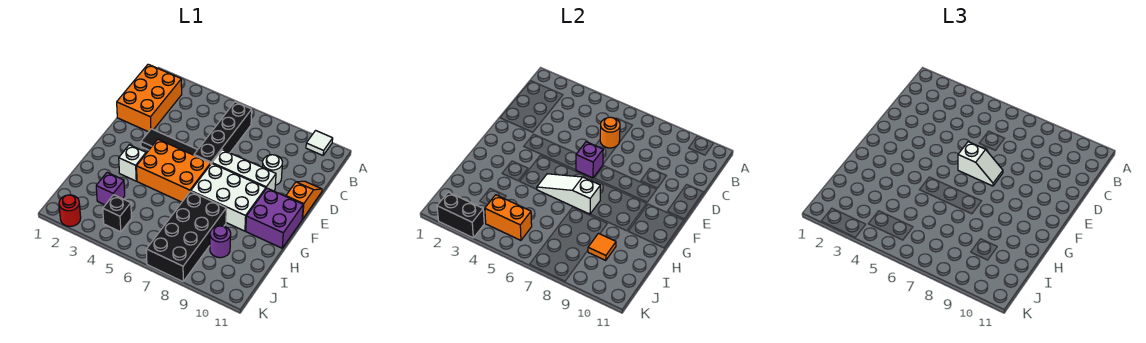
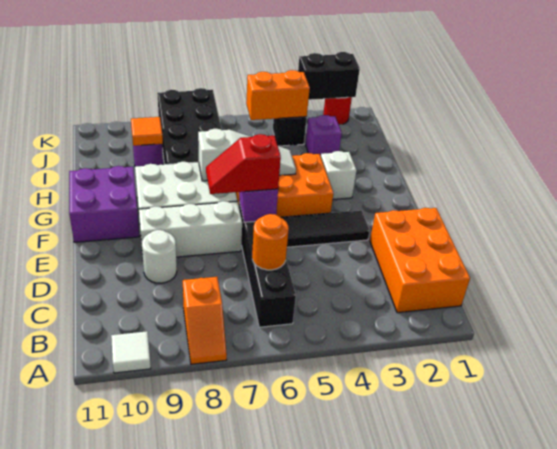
orange 1x2 slope [286,181,322,219] -> orange 1x2 slope moved to [183,277,227,364]
white 1x2 slope [958,142,1003,186] -> red 1x2 slope [206,134,281,194]

